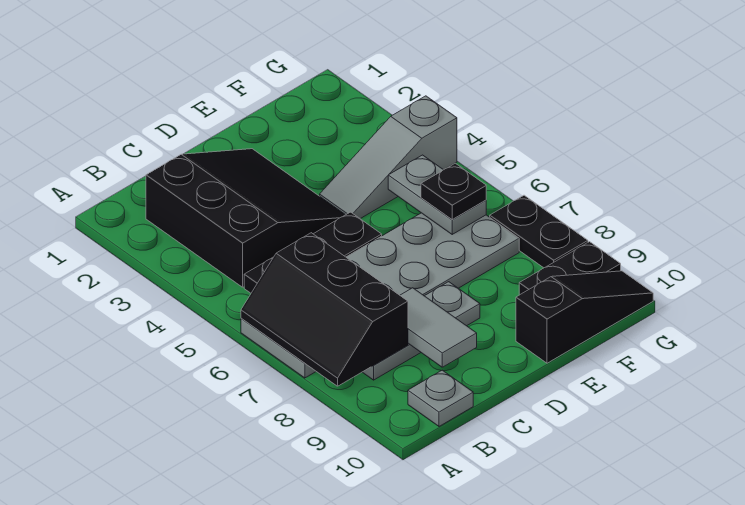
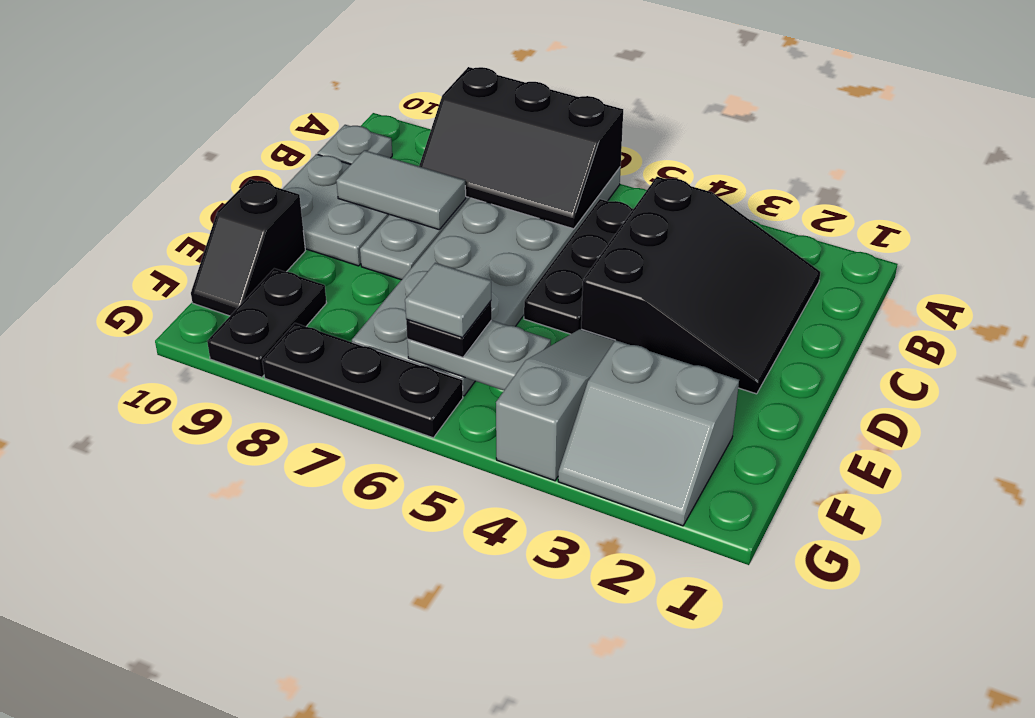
black 2x3 slope [241,233,408,386] -> black 2x3 slope turned to [419,67,623,229]
black 3x3 slope [146,149,345,287] -> black 3x3 slope turned to [581,177,820,394]
none -> grey 2x2 plate [283,154,390,266]
black 1x3 slope [516,271,653,363] -> black 1x2 slope [191,179,305,316]
none -> grey 2x2 slope [558,340,739,526]
none -> grey 1x1 tile [405,263,491,338]
black 1x2 plate [490,195,588,268] -> black 1x3 plate [262,323,463,438]

